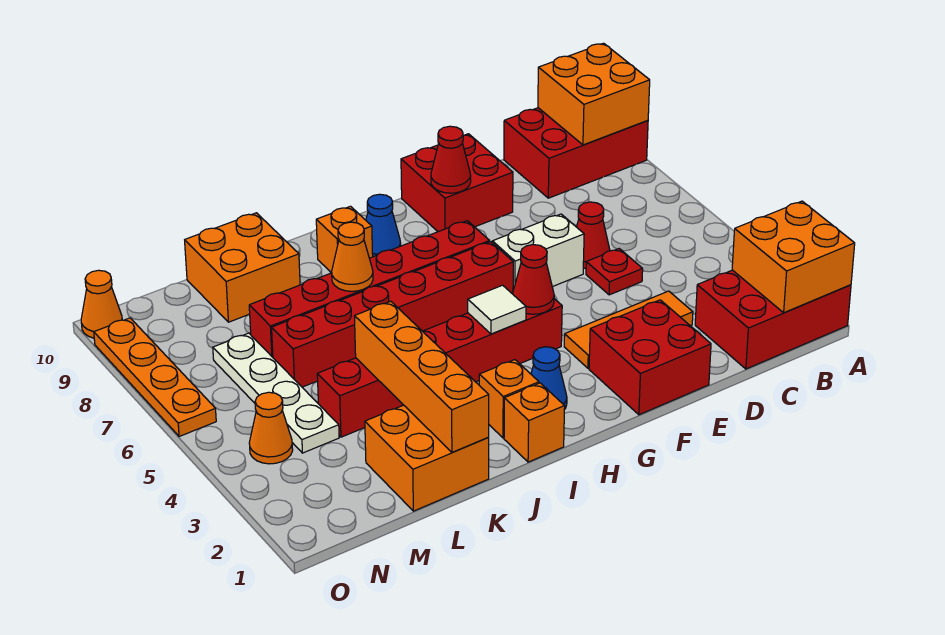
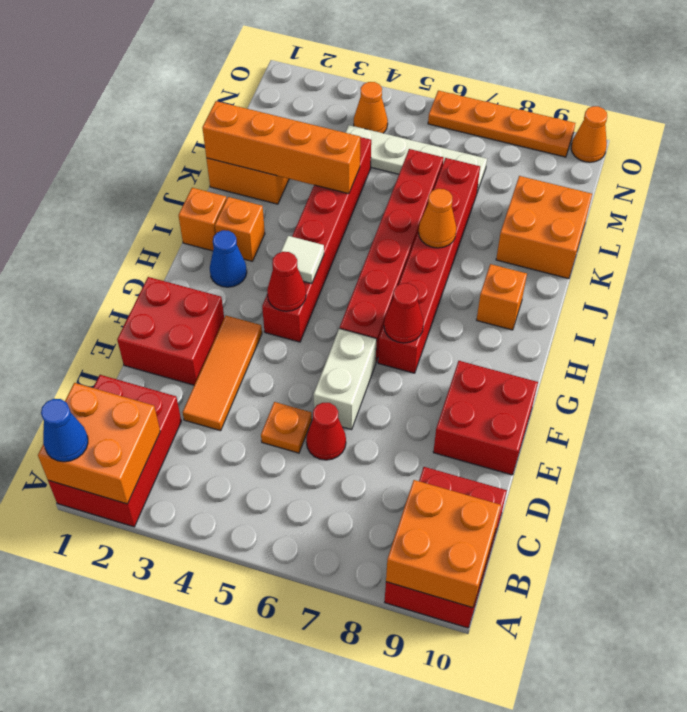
red 1x1 plate [586,249,643,295] -> orange 1x1 plate [261,402,312,453]
red 1x1 cone [431,126,471,193] -> red 1x1 cone moved to [384,283,424,343]
blue 1x1 cone [366,194,401,257] -> blue 1x1 cone moved to [41,399,88,462]

